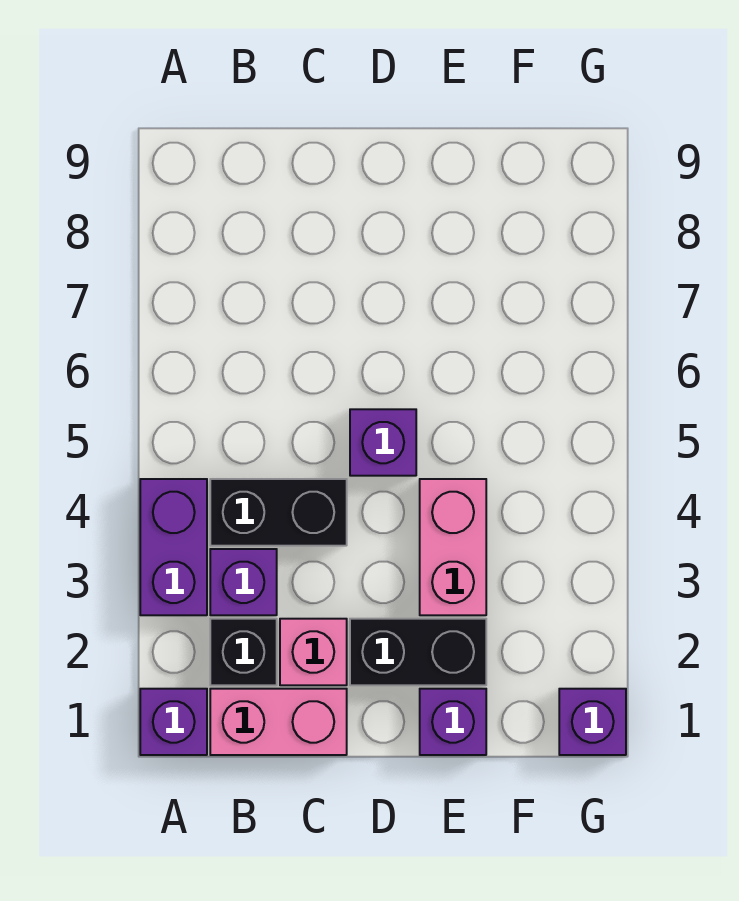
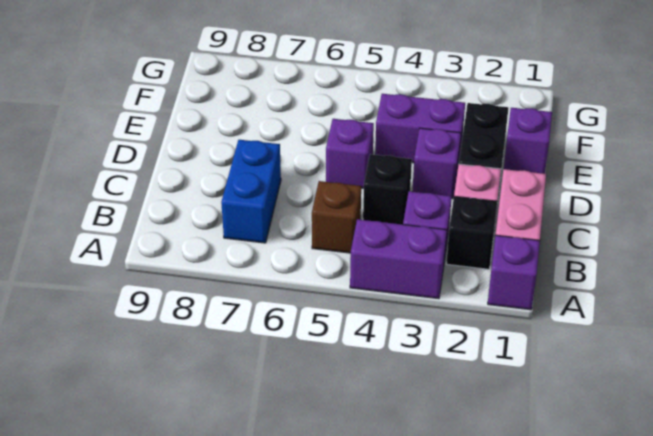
black 1x2 brick [210,479,347,546] -> black 1x1 brick [363,154,412,225]
none -> brown 1x1 brick [312,181,361,253]
none -> blue 1x2 brick [221,140,281,243]
pink 1x2 brick [420,479,486,615] -> purple 1x2 brick [375,94,465,164]
purple 1x1 brick [559,689,626,755] -> purple 1x1 brick moved to [412,128,461,199]

